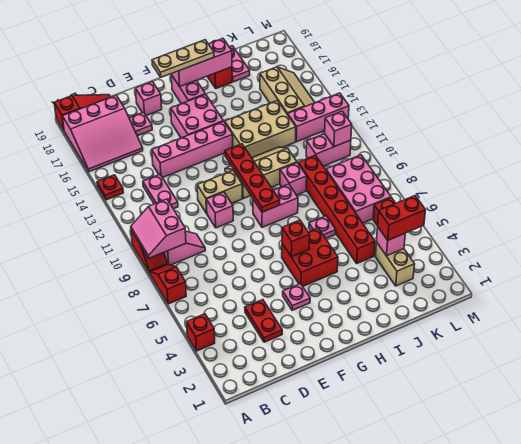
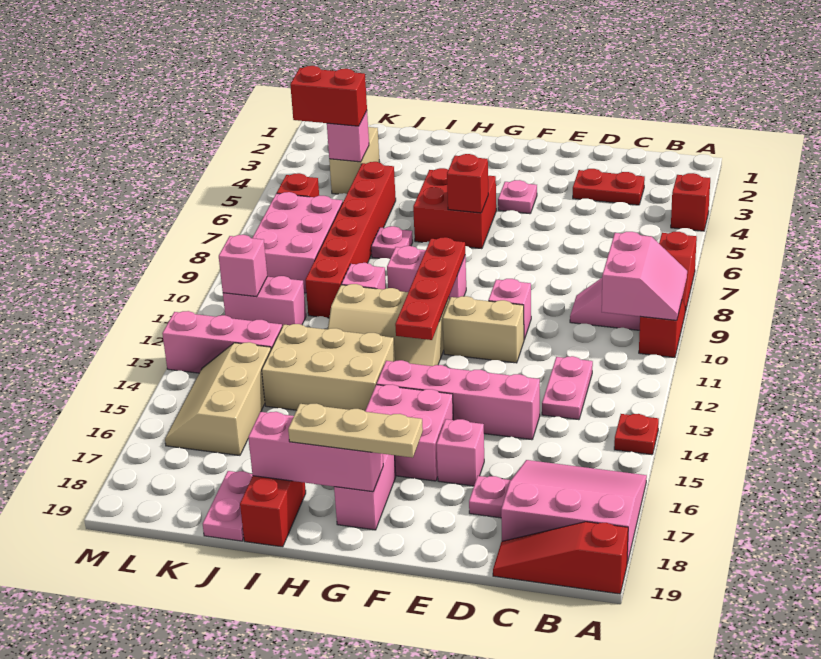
red 1x2 plate [245,300,282,342] -> red 1x2 plate turned to [573,169,645,205]
pink 1x1 brick [135,82,162,116] -> pink 1x1 brick moved to [437,419,484,486]

